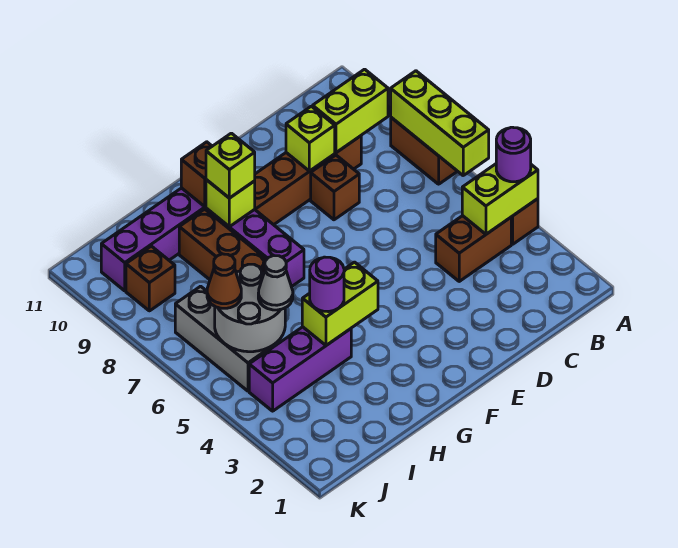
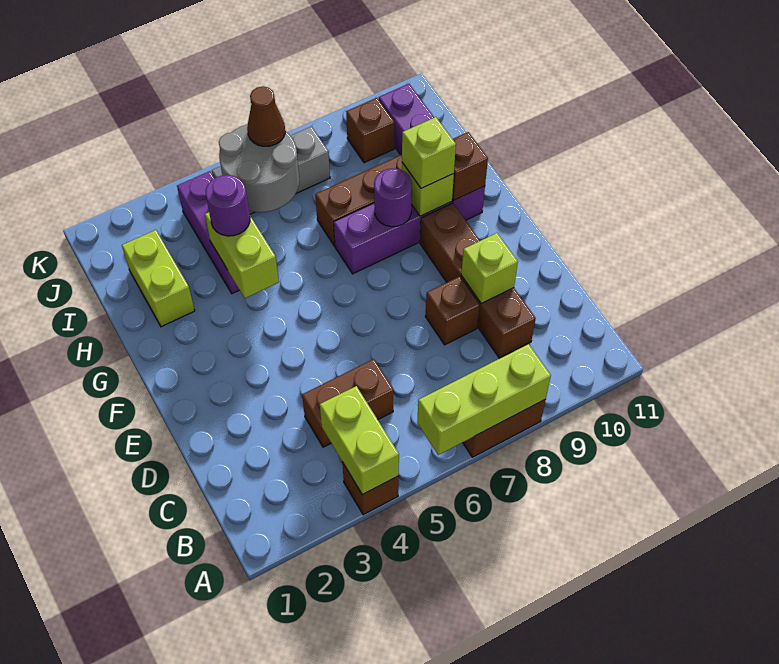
purple 1x1 round brick [496,127,531,182] -> purple 1x1 round brick moved to [374,168,412,227]
brown 1x2 brick [436,216,511,281] -> brown 1x2 brick turned to [302,359,394,447]
lime 1x2 brick [313,69,388,153] -> lime 1x2 brick moved to [122,230,195,327]
grey 1x1 cone [258,256,293,310] -> none

